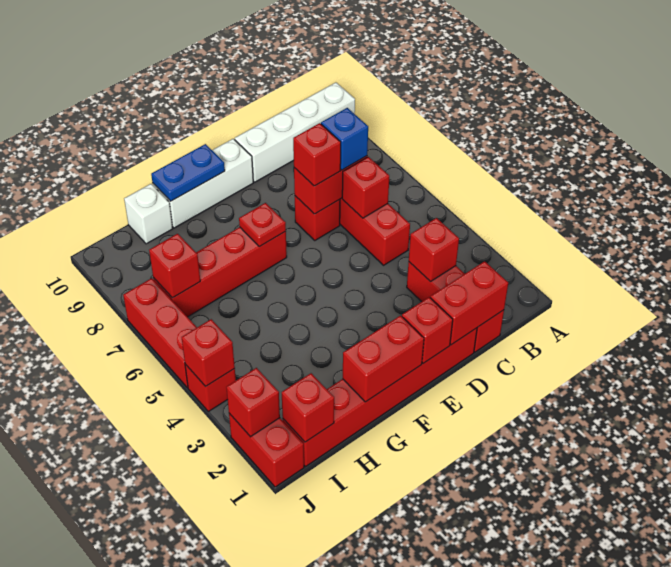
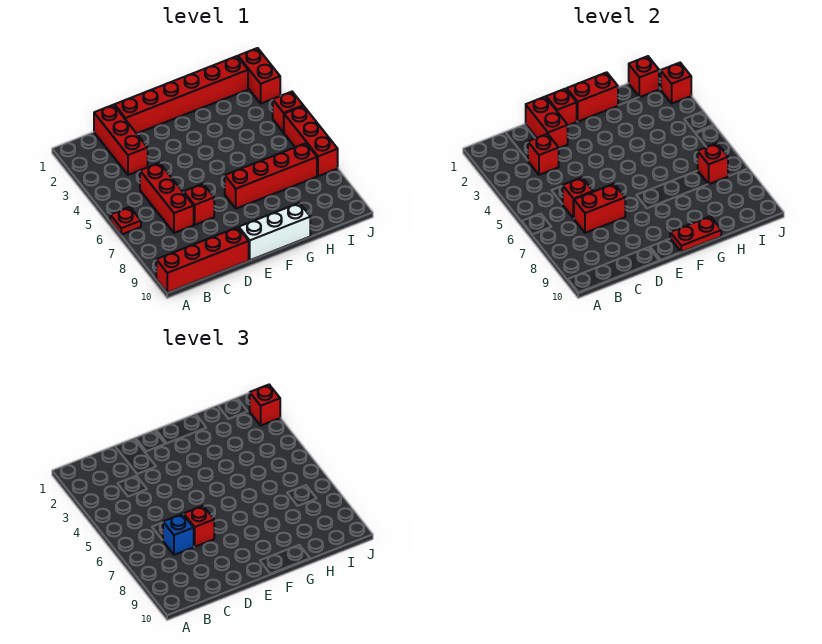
white 1x4 brick [235,83,355,182] -> red 1x4 brick [156,227,249,293]
red 1x2 brick [430,261,508,345] -> red 1x2 brick turned to [526,97,568,148]
red 1x1 plate [239,203,286,247] -> red 1x1 plate moved to [110,207,141,235]
blue 1x2 plate [151,144,225,201] -> red 1x2 plate [670,216,721,252]
white 1x1 brick [124,184,173,244] -> none
red 1x1 brick [182,319,235,386] -> red 1x1 brick moved to [250,385,280,425]

